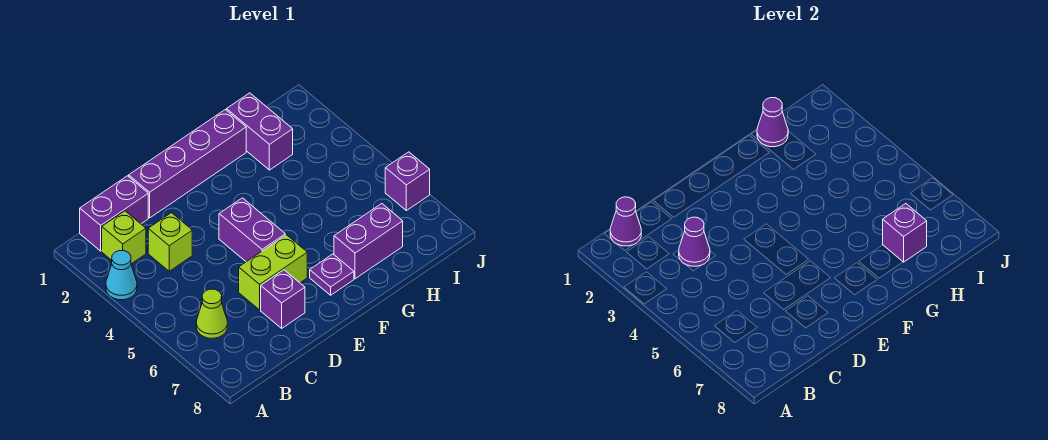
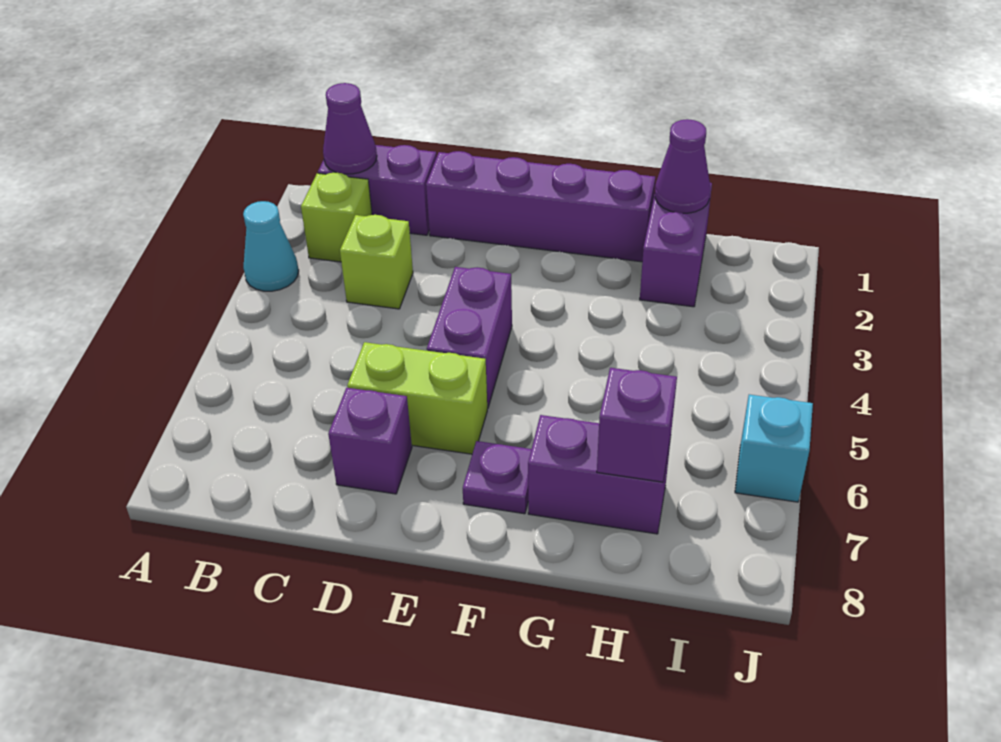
lime 1x1 cone [196,289,227,338] -> none
purple 1x1 cone [679,217,710,266] -> none
purple 1x1 brick [385,152,430,211] -> cyan 1x1 brick [735,395,813,502]

